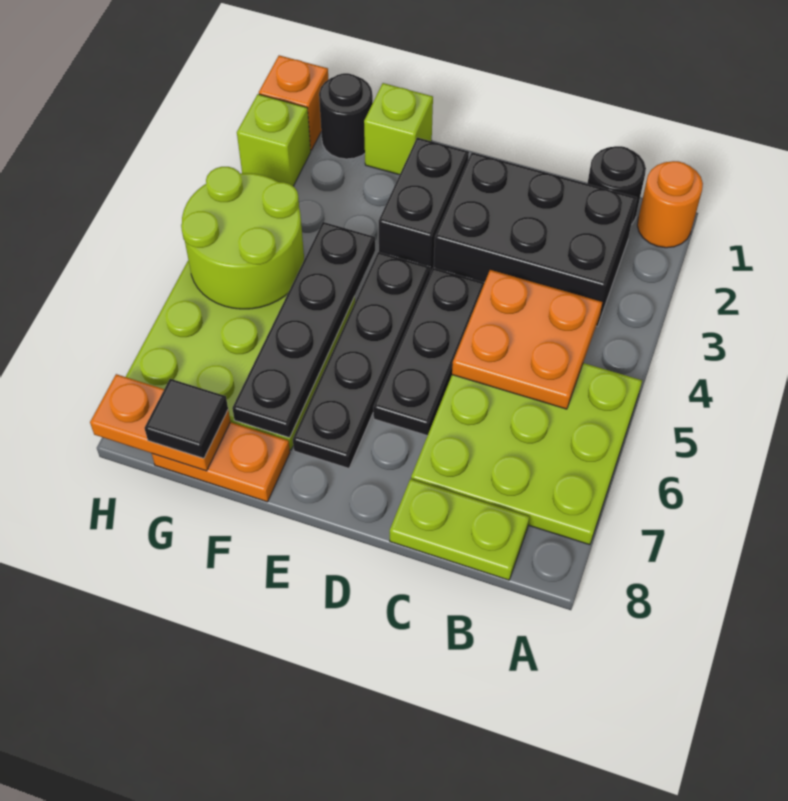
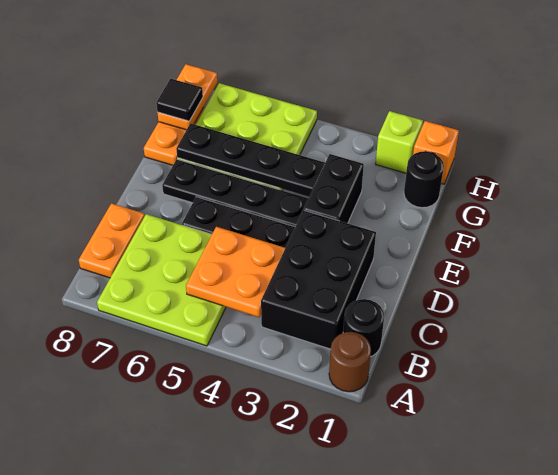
orange 1x1 round brick [637,161,703,248] -> brown 1x1 round brick [329,332,371,392]
lime 1x2 plate [390,479,529,580] -> orange 1x2 plate [79,203,145,278]
black 1x2 brick [379,138,469,273] -> black 1x2 brick turned to [304,154,364,223]
lime 1x1 brick [364,83,433,175] -> none
lime 2x2 round brick [181,167,304,309] -> none

